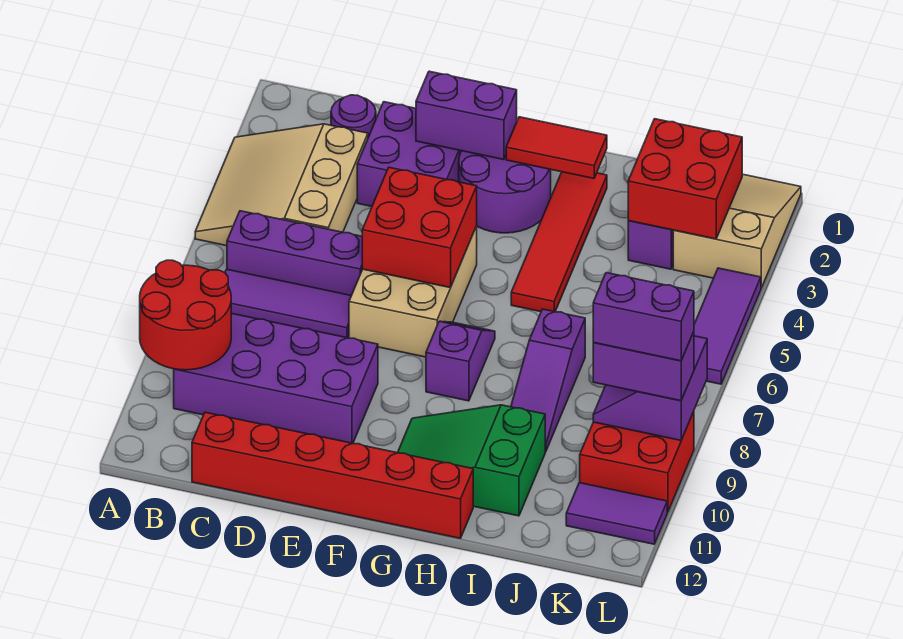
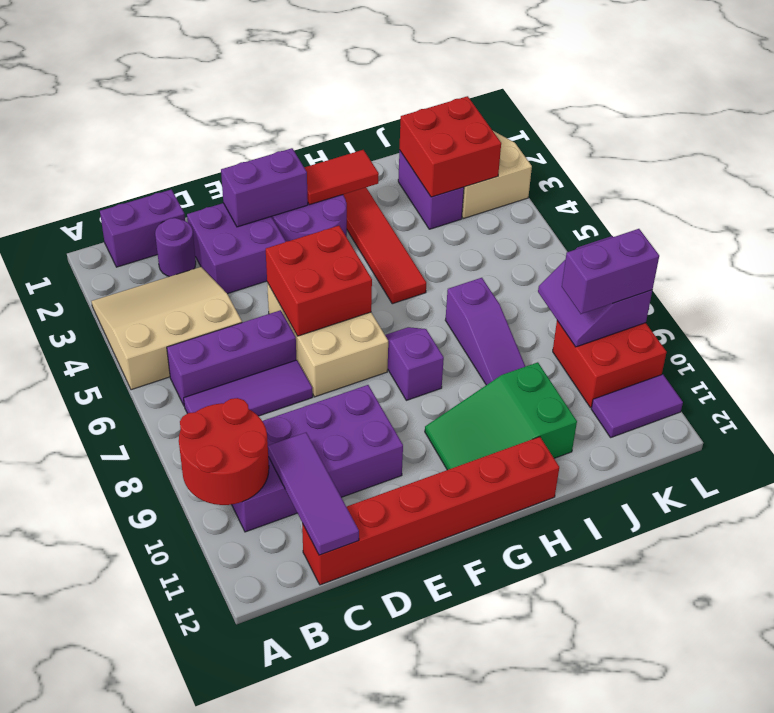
tan 3x3 slope [195,124,368,246] -> tan 3x3 slope turned to [92,267,242,390]
purple 1x2 brick [593,273,694,361] -> purple 1x2 brick moved to [100,189,185,267]
purple 1x3 tile [694,268,761,384] -> purple 1x3 tile moved to [268,433,359,555]

